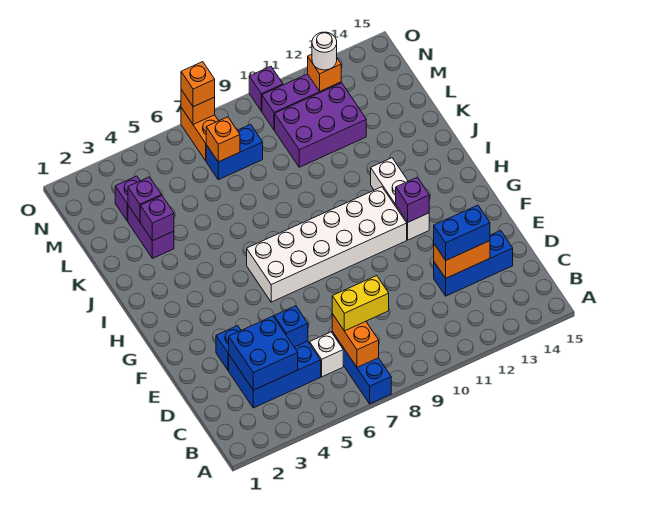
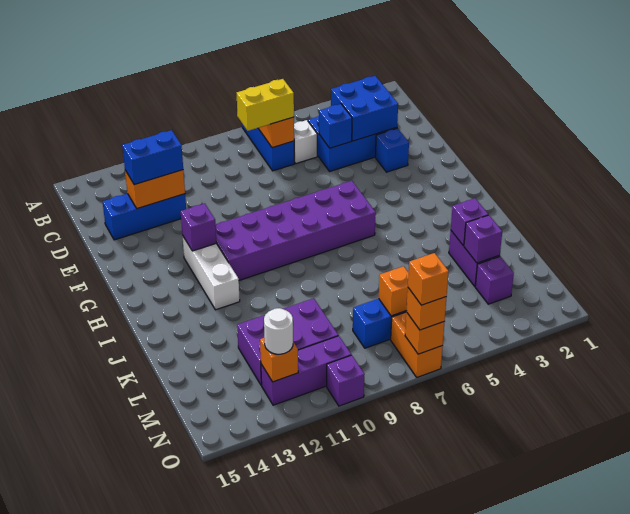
white 2x6 brick [247,187,407,302] -> purple 2x6 brick [215,181,376,280]
none -> orange 1x1 brick [408,253,449,305]

